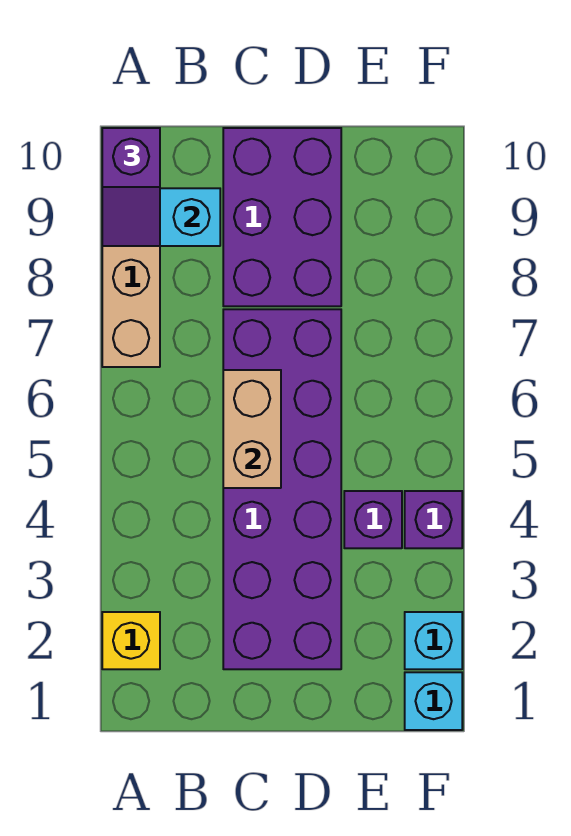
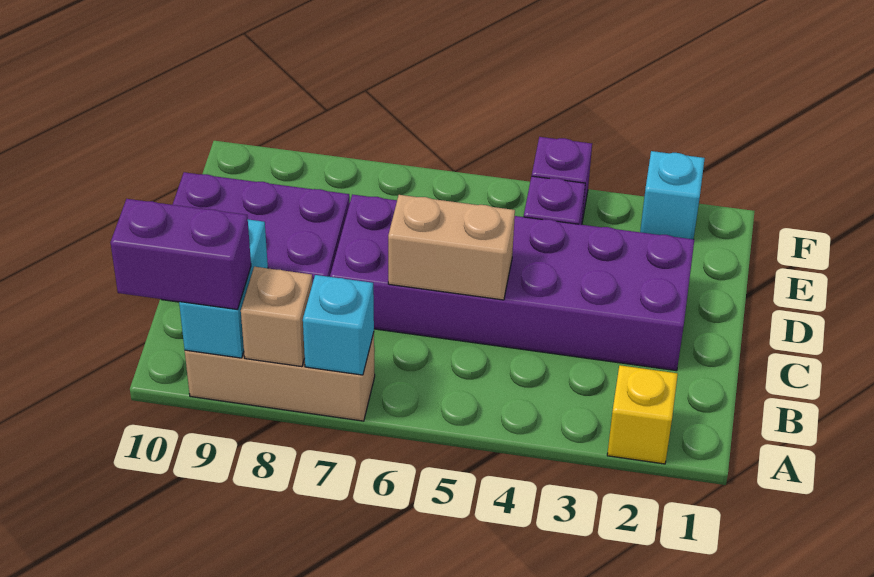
none -> tan 1x1 brick [241,267,312,367]
purple 1x2 slope [102,128,160,246] -> purple 1x2 brick [111,199,251,310]
cyan 1x1 brick [405,672,462,730] -> cyan 1x1 brick moved to [303,275,374,375]

